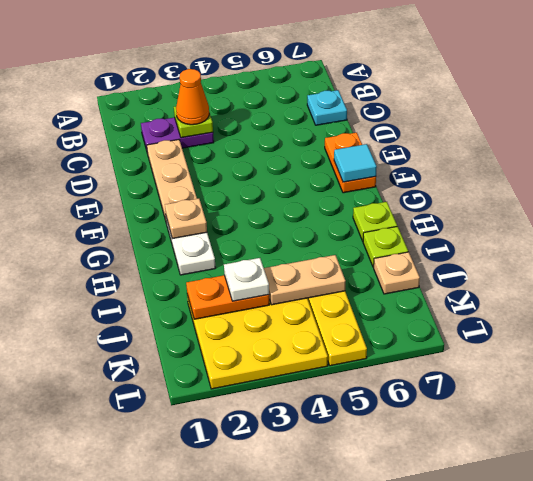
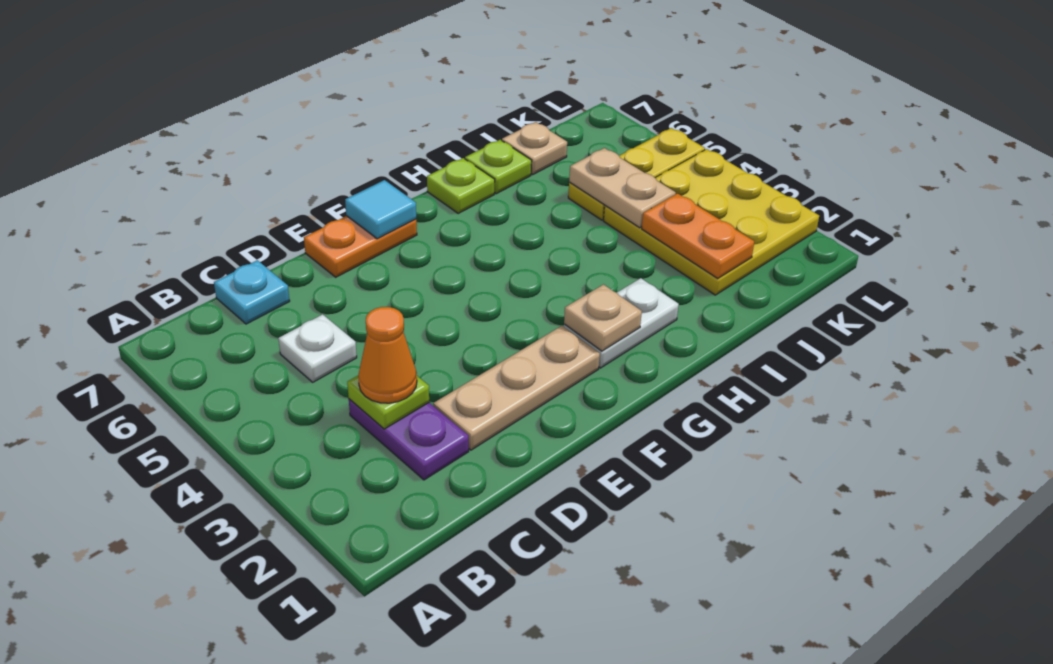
white 1x1 plate [224,258,269,301] -> white 1x1 plate moved to [278,314,357,382]

